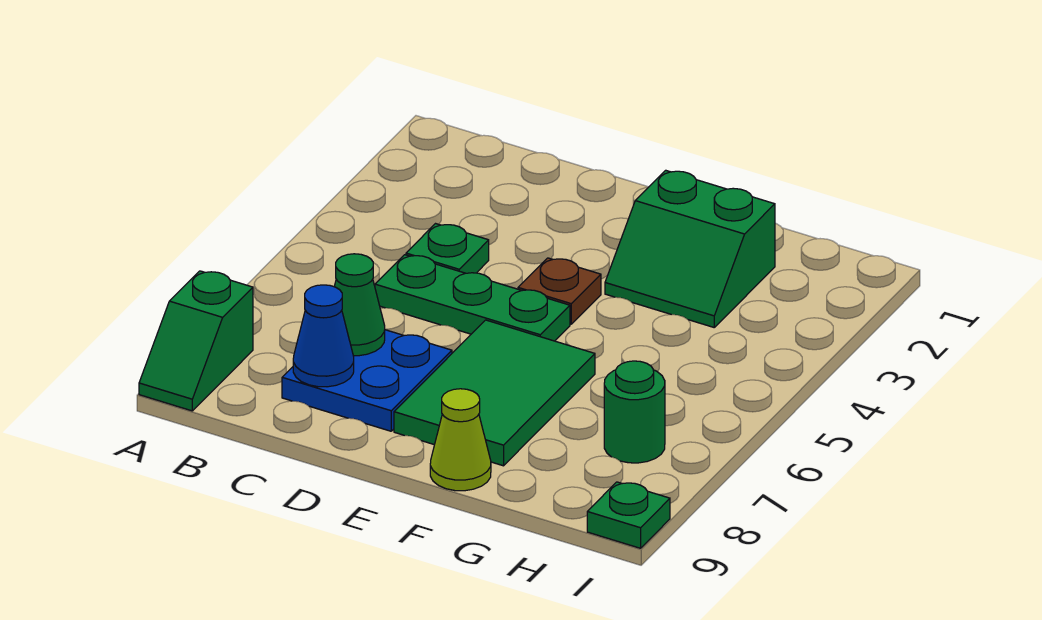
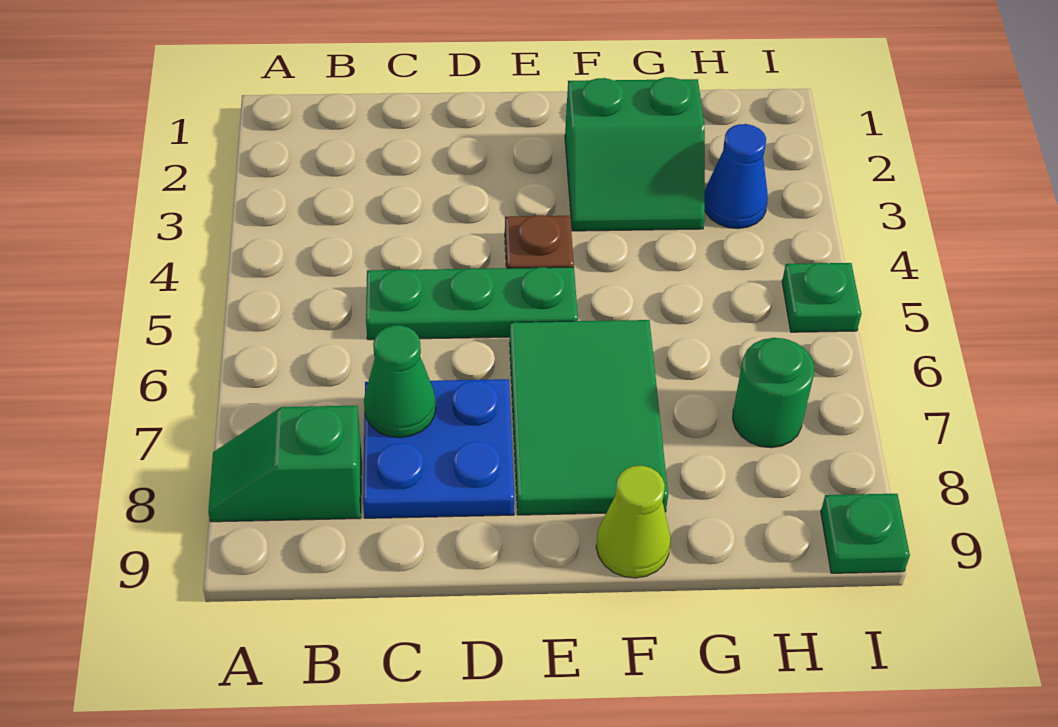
green 1x2 slope [139,271,253,411] -> green 1x2 slope turned to [208,406,362,522]
green 1x1 plate [406,224,489,273] -> green 1x1 plate moved to [782,263,861,332]
blue 1x1 cone [293,285,354,387] -> blue 1x1 cone moved to [705,124,768,229]

